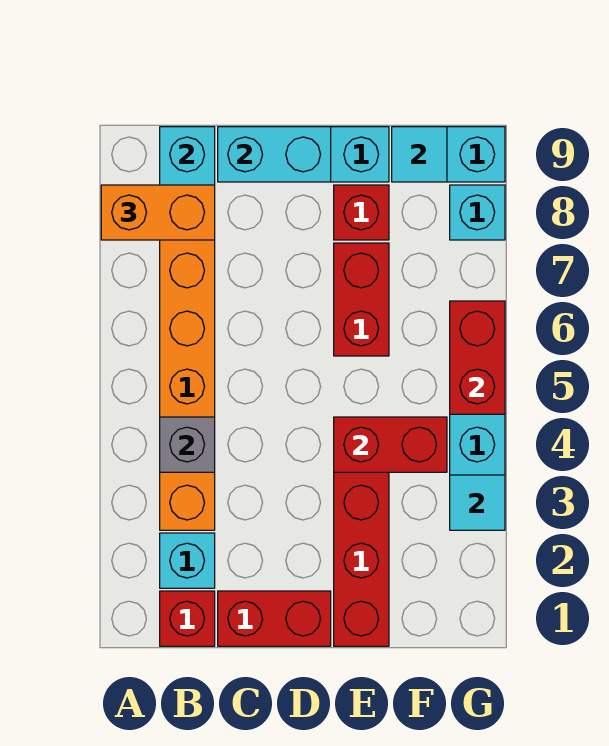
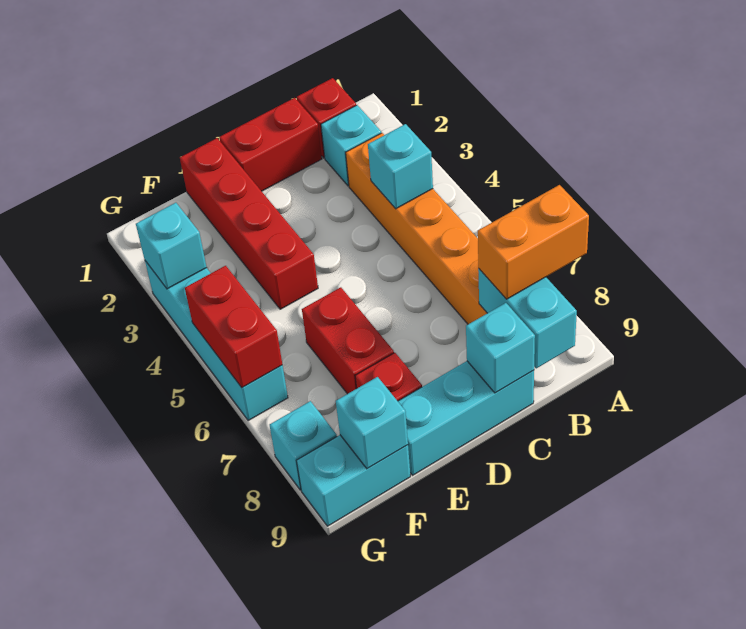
grey 1x1 brick [160,417,215,472] -> cyan 1x1 brick [368,124,433,209]
cyan 1x2 brick [218,127,331,182] -> cyan 1x1 brick [466,303,535,393]
red 1x2 brick [334,417,447,472] -> none
cyan 1x1 tile [392,127,447,182] -> cyan 1x1 brick [336,377,408,469]
cyan 1x1 tile [450,475,505,530] -> cyan 1x1 brick [136,203,207,289]

